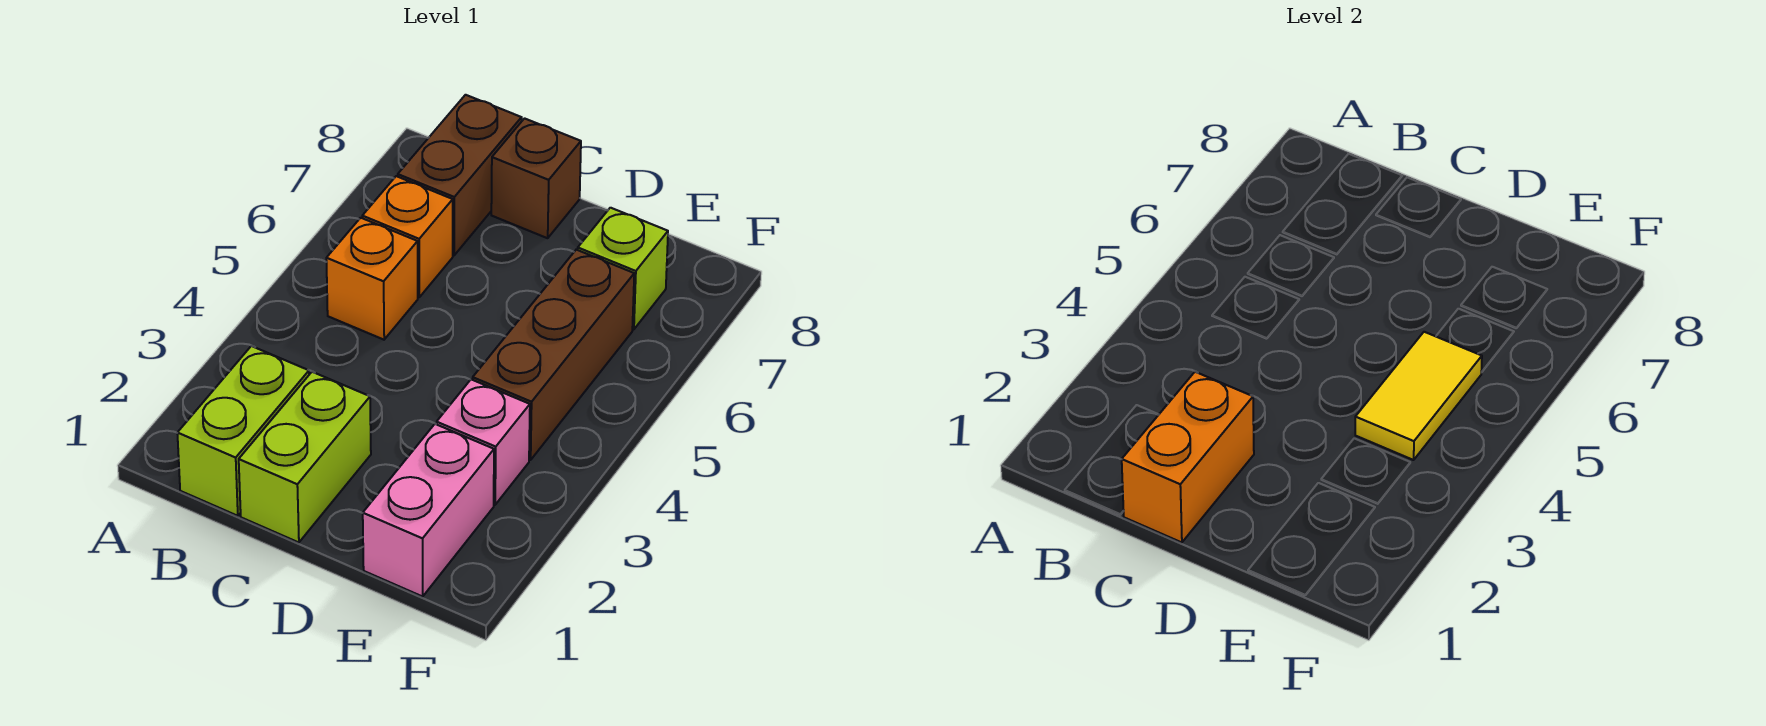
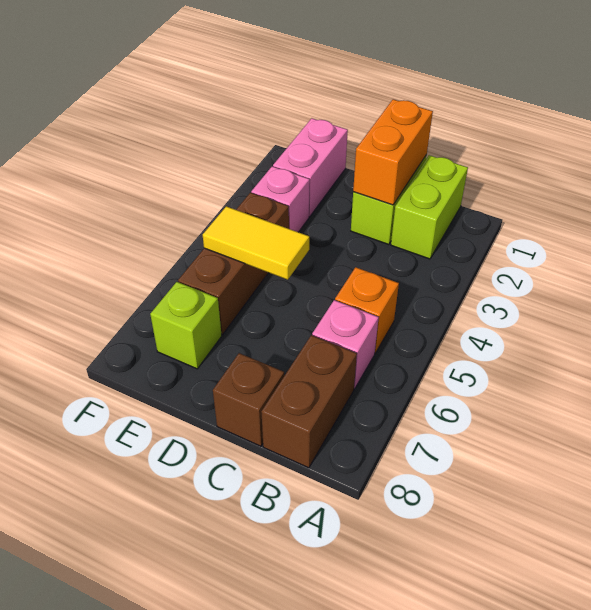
orange 1x1 brick [362,176,453,297] -> pink 1x1 brick [312,300,379,389]
yellow 1x2 tile [1355,332,1482,460] -> yellow 1x2 tile turned to [203,206,309,280]

